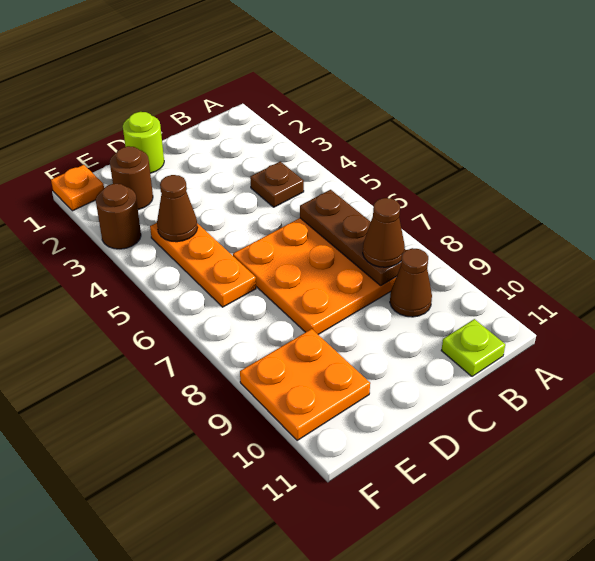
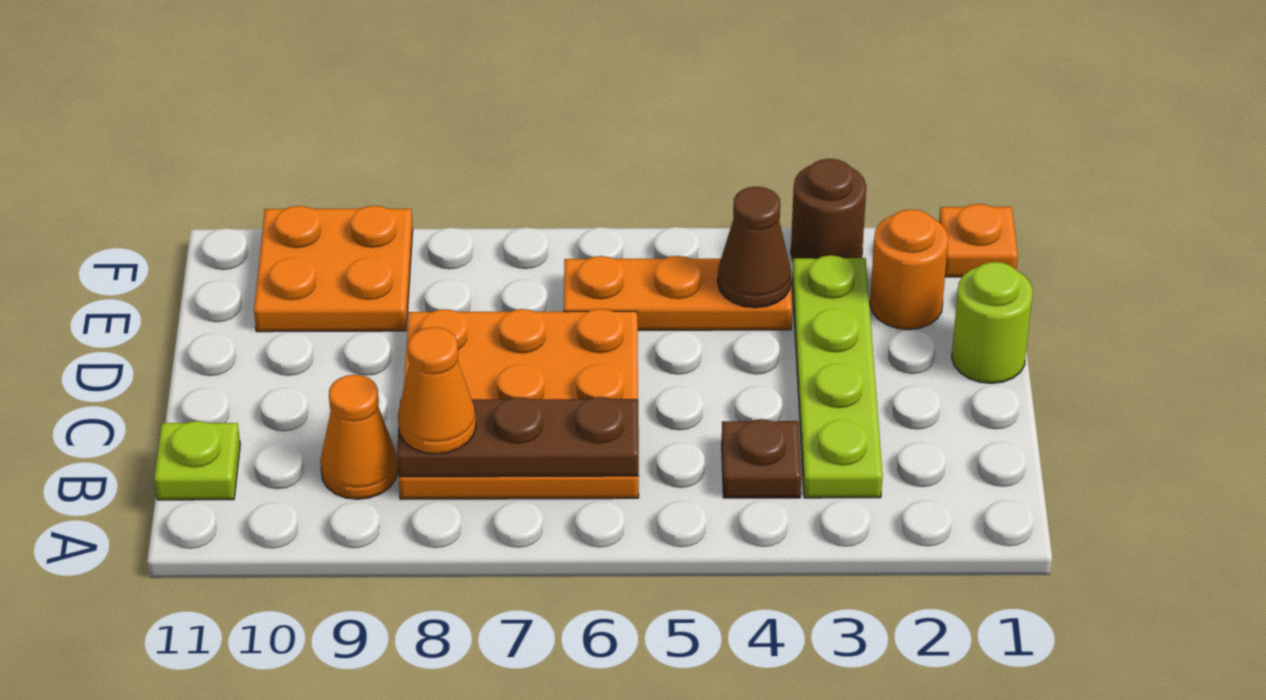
none -> lime 1x4 plate [792,255,883,498]
brown 1x1 cone [363,198,405,267] -> orange 1x1 cone [398,327,476,454]
brown 1x1 cone [390,248,432,317] -> orange 1x1 cone [320,375,398,499]
brown 1x1 round brick [110,146,153,210] -> orange 1x1 round brick [870,209,948,330]

